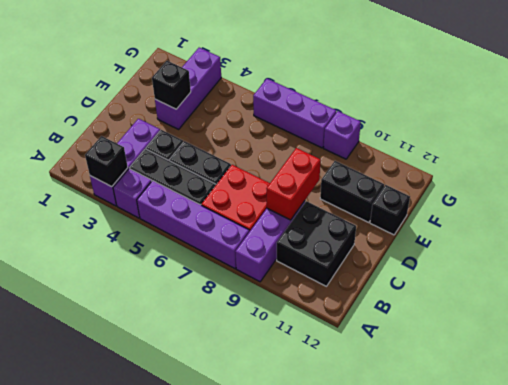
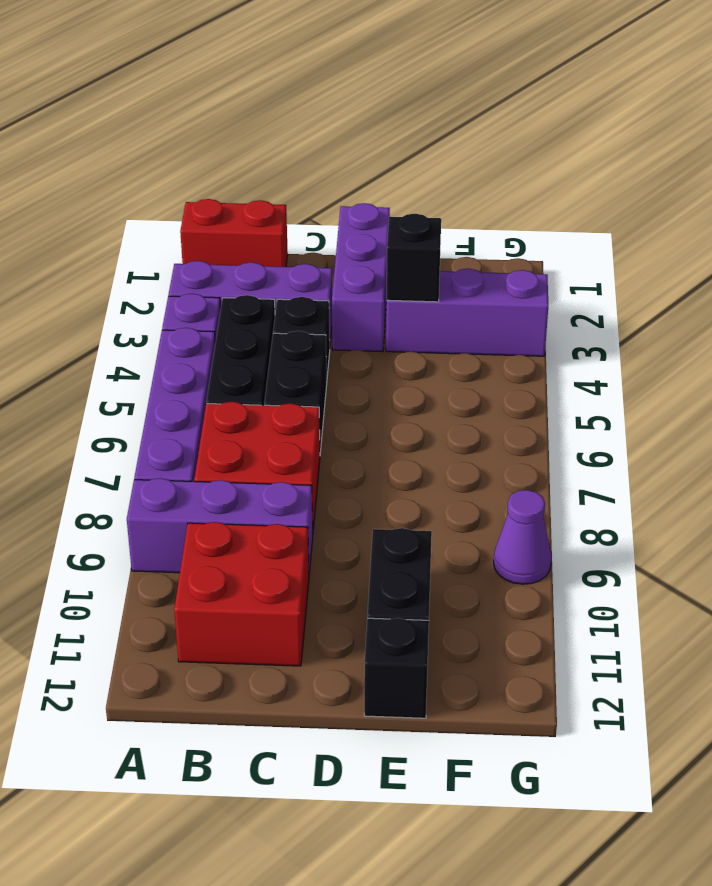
black 1x1 brick [85,136,128,187] -> none
black 2x2 brick [277,201,356,286] -> red 2x2 brick [174,522,309,666]
red 1x2 brick [266,148,321,220] -> red 1x2 brick moved to [180,199,288,267]
purple 1x3 brick [253,79,336,148] -> purple 1x3 brick moved to [332,203,390,352]
purple 1x1 brick [324,111,361,159] -> purple 1x1 cone [494,490,552,584]

